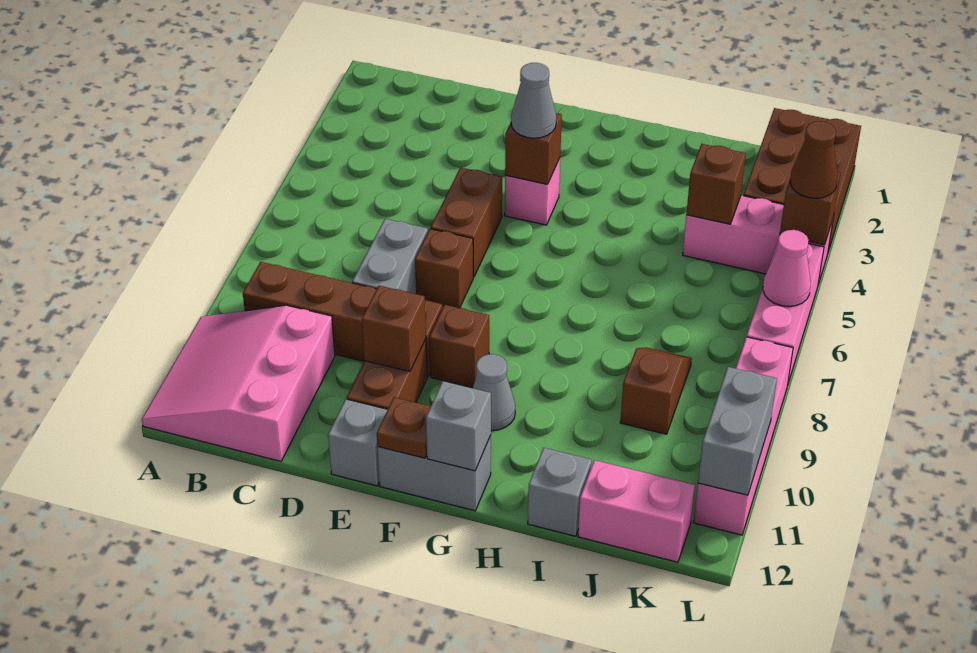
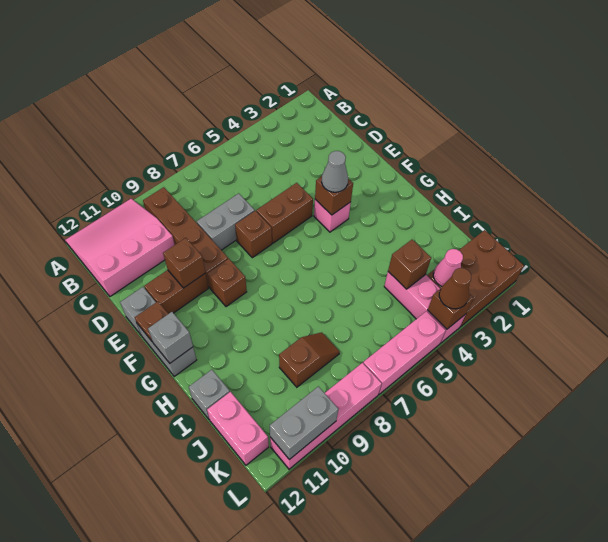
grey 1x1 cone [473,354,515,431] -> none
pink 1x1 cone [763,230,811,307] -> pink 1x1 cone moved to [433,249,463,286]

